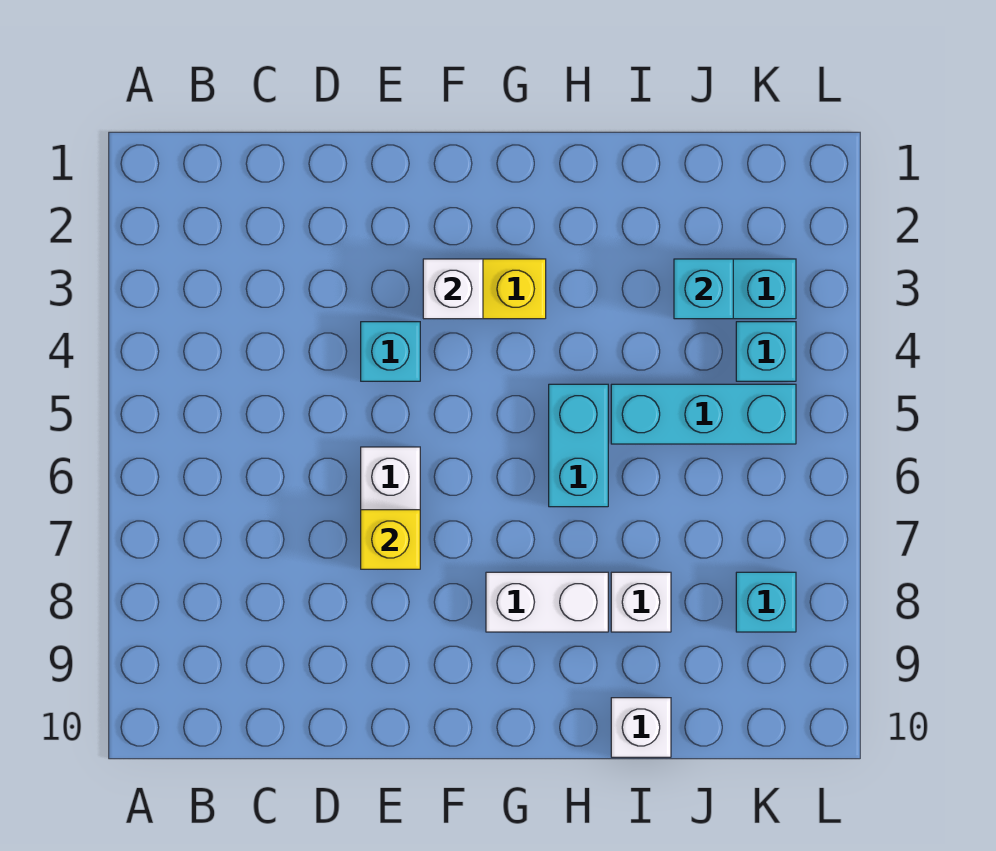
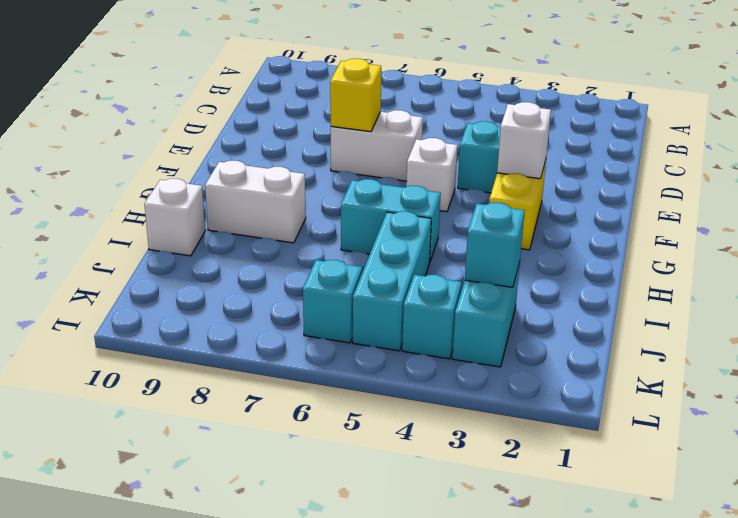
white 1x2 brick [486,572,608,632] -> white 1x2 brick turned to [205,161,306,243]
white 1x1 brick [611,572,671,632] -> white 1x1 brick moved to [406,138,458,212]
cyan 1x1 brick [736,572,796,632] -> cyan 1x1 brick moved to [303,260,362,343]

